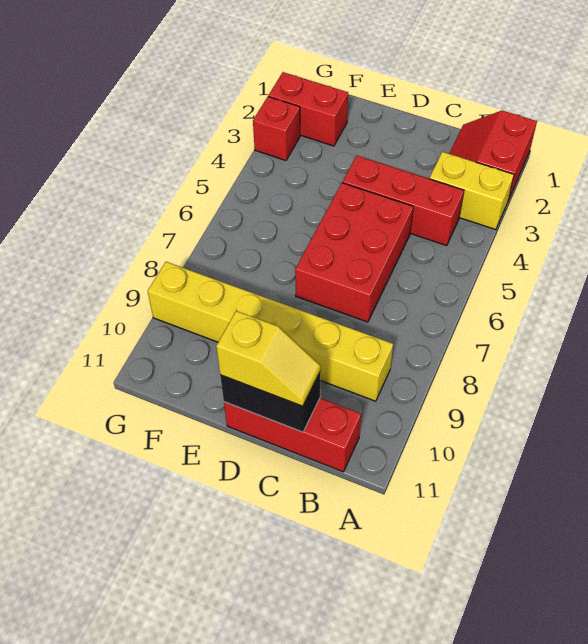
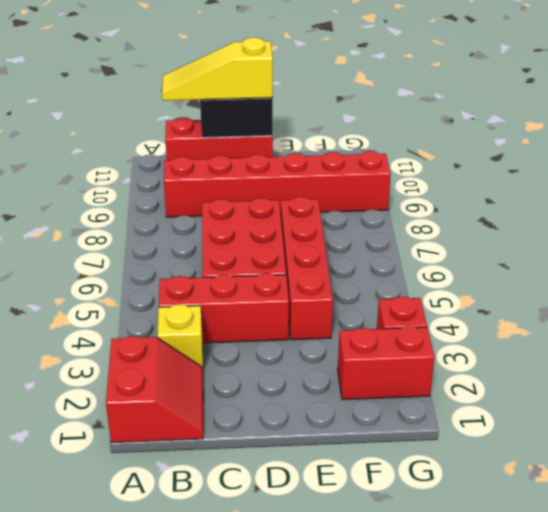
yellow 1x2 brick [429,152,514,230] -> yellow 1x1 brick [157,304,203,367]
yellow 1x6 brick [148,262,393,401] -> red 1x6 brick [164,151,391,217]
yellow 1x2 slope [216,311,321,406] -> yellow 1x3 slope [162,38,273,101]
none -> red 1x4 brick [281,197,333,340]

